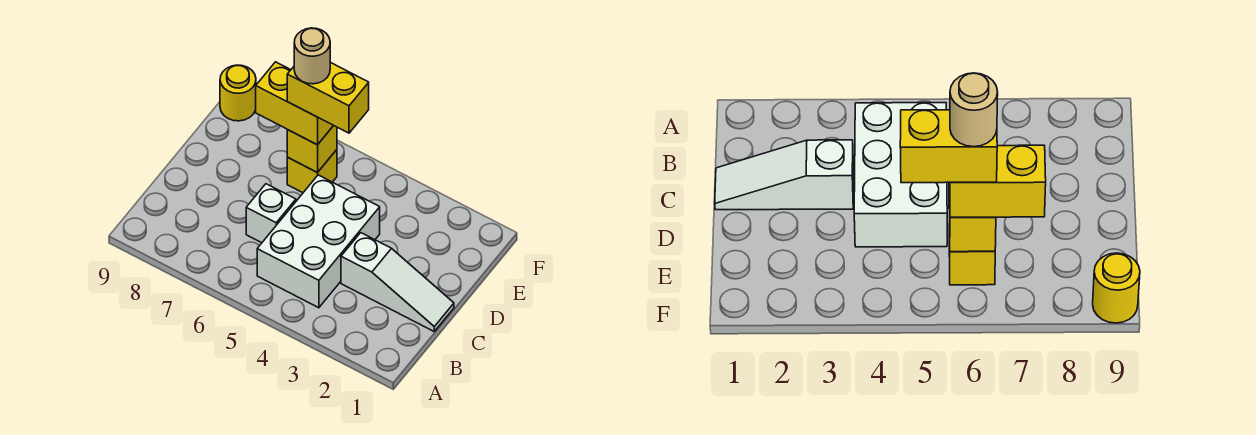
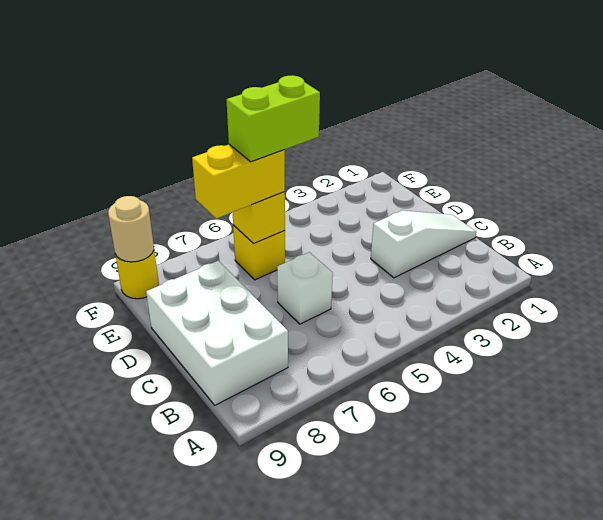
white 2x3 brick [257,175,380,308] -> white 2x3 brick moved to [146,261,288,405]
yellow 1x2 brick [287,62,369,133] -> lime 1x2 brick [226,75,320,162]
tan 1x1 round brick [294,28,330,84] -> tan 1x1 round brick moved to [108,196,154,262]

